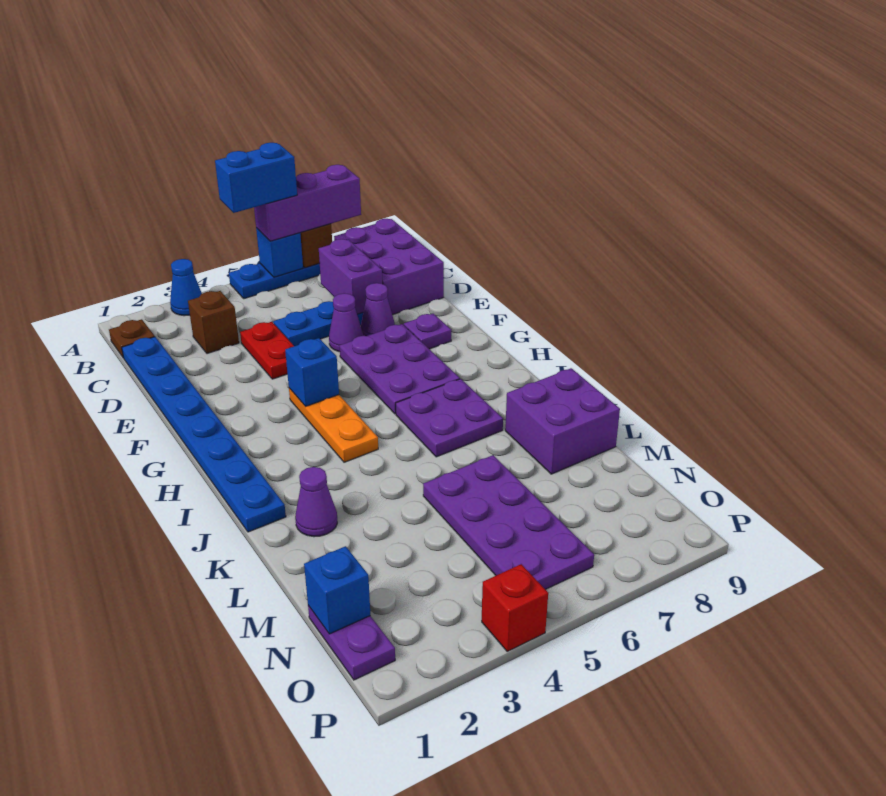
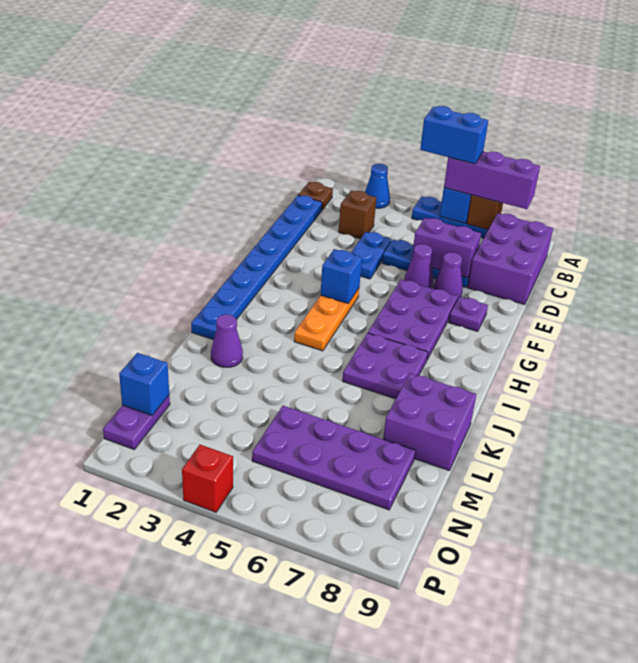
purple 1x2 brick [319,239,383,315] -> purple 1x2 brick turned to [412,218,481,278]
red 1x2 plate [240,322,294,379] -> blue 1x2 plate [351,232,391,279]
purple 2x4 plate [423,455,594,590] -> purple 2x4 plate turned to [252,406,416,510]

